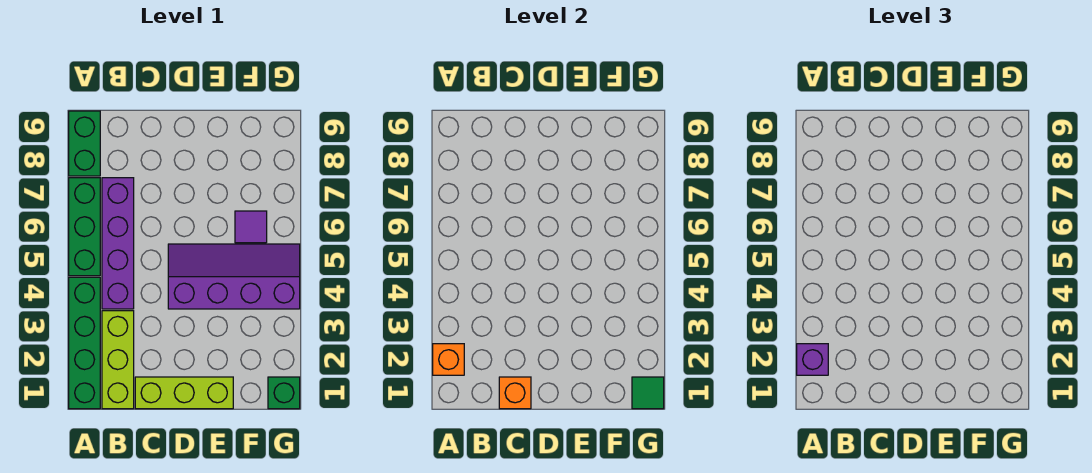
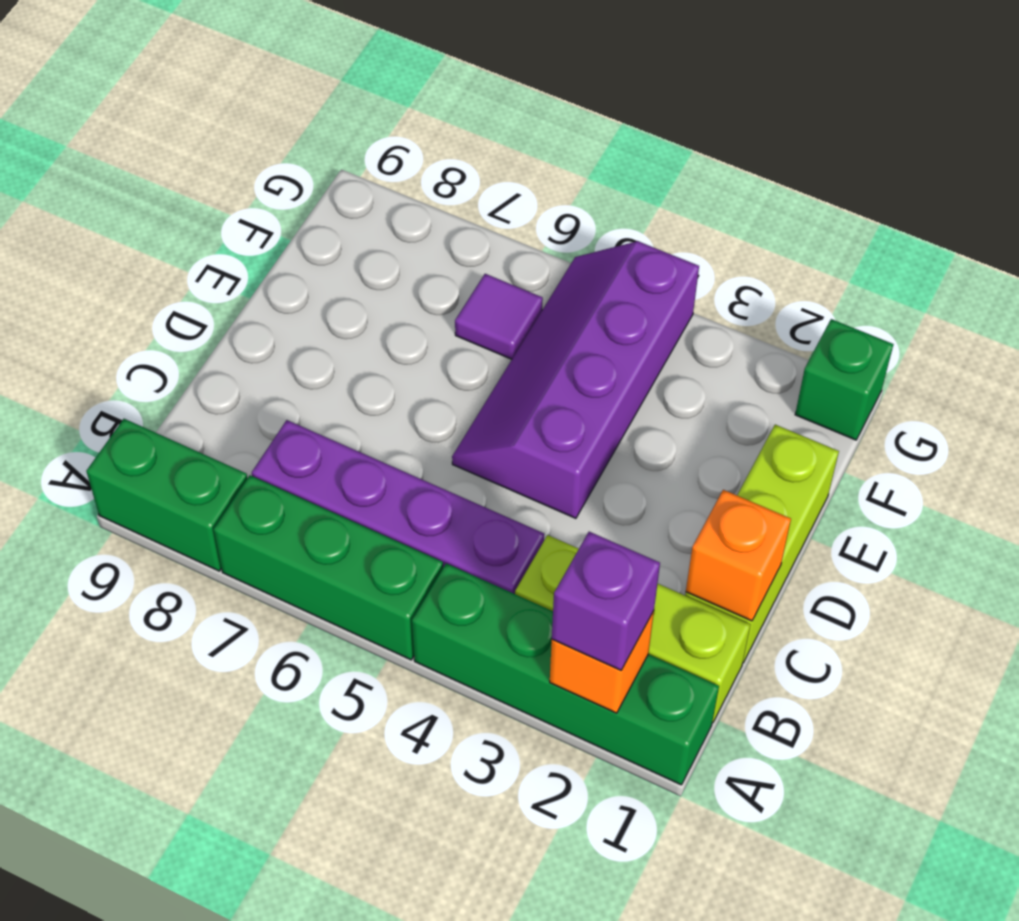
green 1x1 tile [632,377,664,409] -> none

